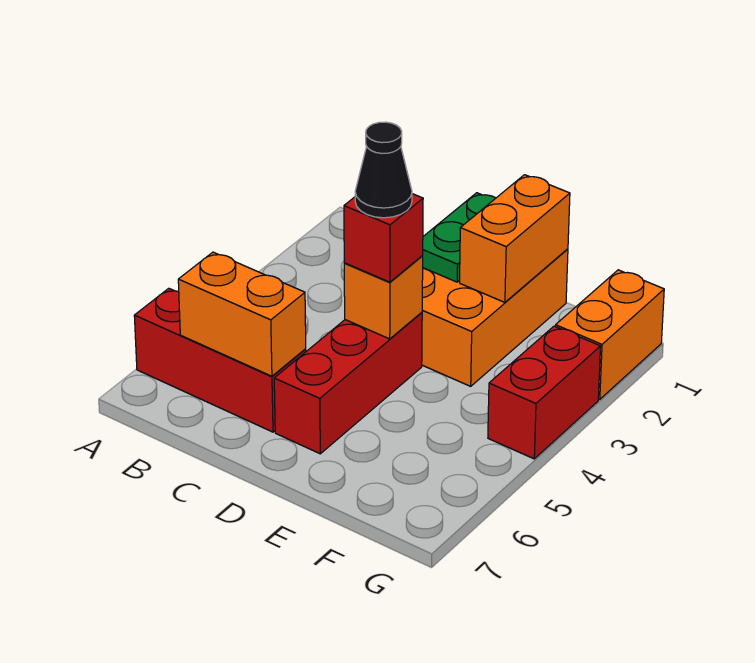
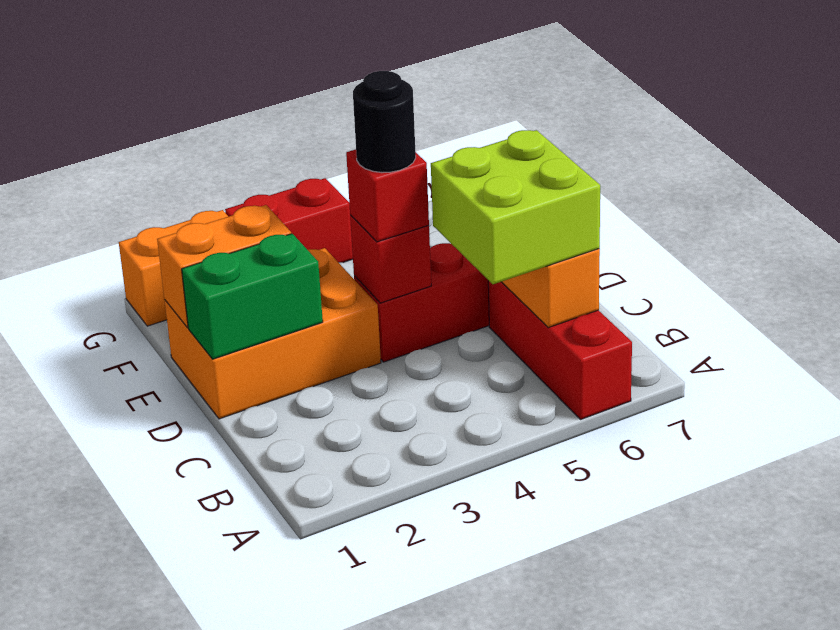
none -> lime 2x2 brick [431,130,600,284]
green 1x2 plate [422,193,496,282] -> green 1x2 brick [182,234,323,359]
orange 1x1 brick [344,256,423,339] -> red 1x1 brick [350,215,431,303]
black 1x1 cone [355,122,412,218] -> black 1x1 round brick [353,71,416,173]

